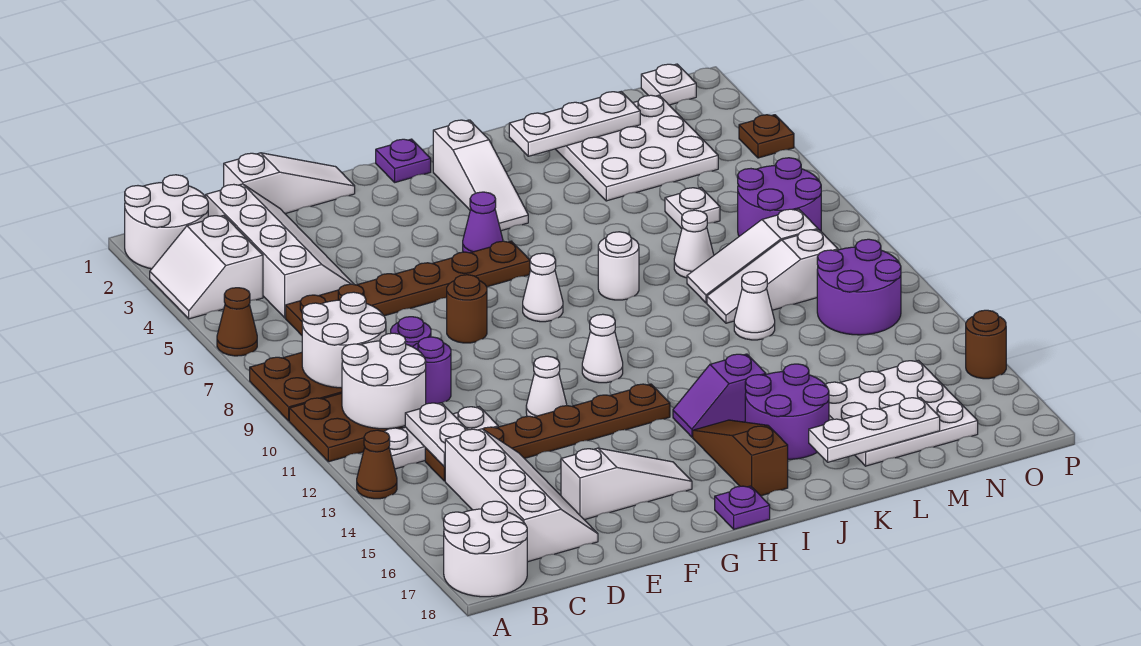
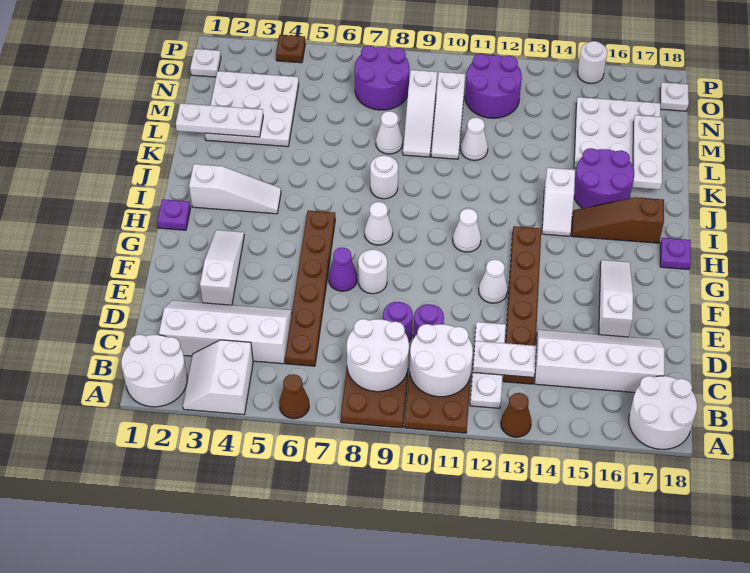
white 2x2 slope [150,215,263,319] -> white 2x2 slope turned to [183,340,253,415]
white 1x3 slope [224,153,355,214] -> white 1x3 slope moved to [200,230,244,305]
brown 1x1 round brick [447,275,487,343] -> white 1x1 round brick [358,249,387,294]
purple 1x1 cone [463,192,503,253] -> purple 1x1 cone moved to [329,248,357,291]
purple 1x2 slope [673,354,766,437] -> white 1x2 slope [542,168,575,236]
white 1x3 plate [509,92,640,156] -> white 1x3 plate turned to [176,103,263,137]
white 1x1 plate [665,188,720,229] -> white 1x1 plate moved to [660,82,689,111]
brown 1x1 round brick [966,310,1006,379] -> white 1x1 round brick [578,41,607,84]

